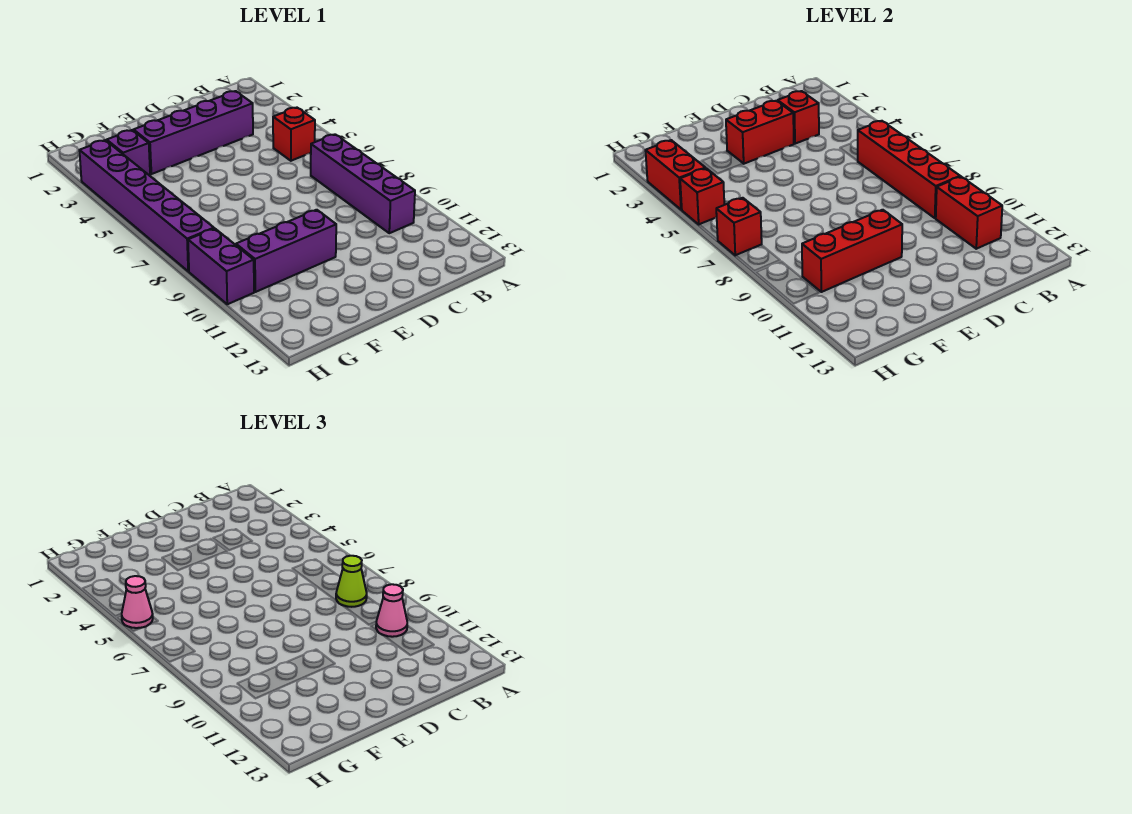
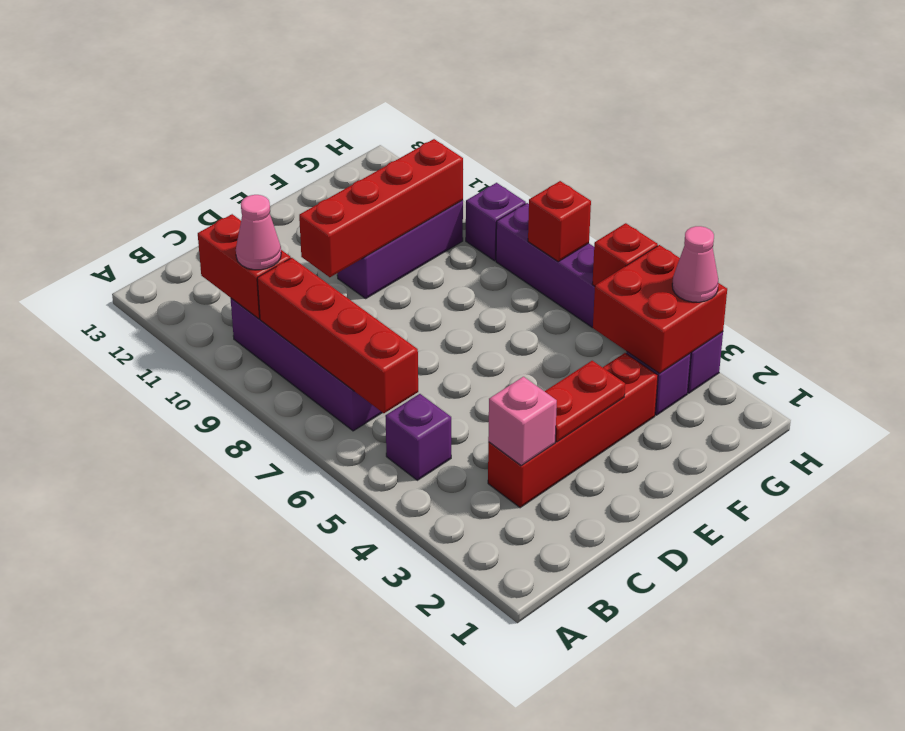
red 1x1 brick [273,108,315,161] -> purple 1x1 brick [385,394,451,480]
lime 1x1 cone [336,556,367,607] -> none
purple 1x4 brick [134,91,253,174] -> red 1x4 brick [488,353,658,508]
red 1x1 brick [778,91,819,144] -> pink 1x1 brick [488,377,557,465]
red 1x2 brick [726,101,794,164] -> red 1x2 plate [545,361,625,442]
red 1x3 brick [802,210,902,292] -> red 1x4 brick [299,139,463,277]
red 1x2 brick [645,140,705,210] -> red 2x2 brick [593,245,727,373]
pink 1x1 cone [122,576,153,628] -> pink 1x1 cone moved to [672,226,718,302]
purple 1x2 brick [188,228,254,304] -> purple 1x1 brick [466,183,526,261]

